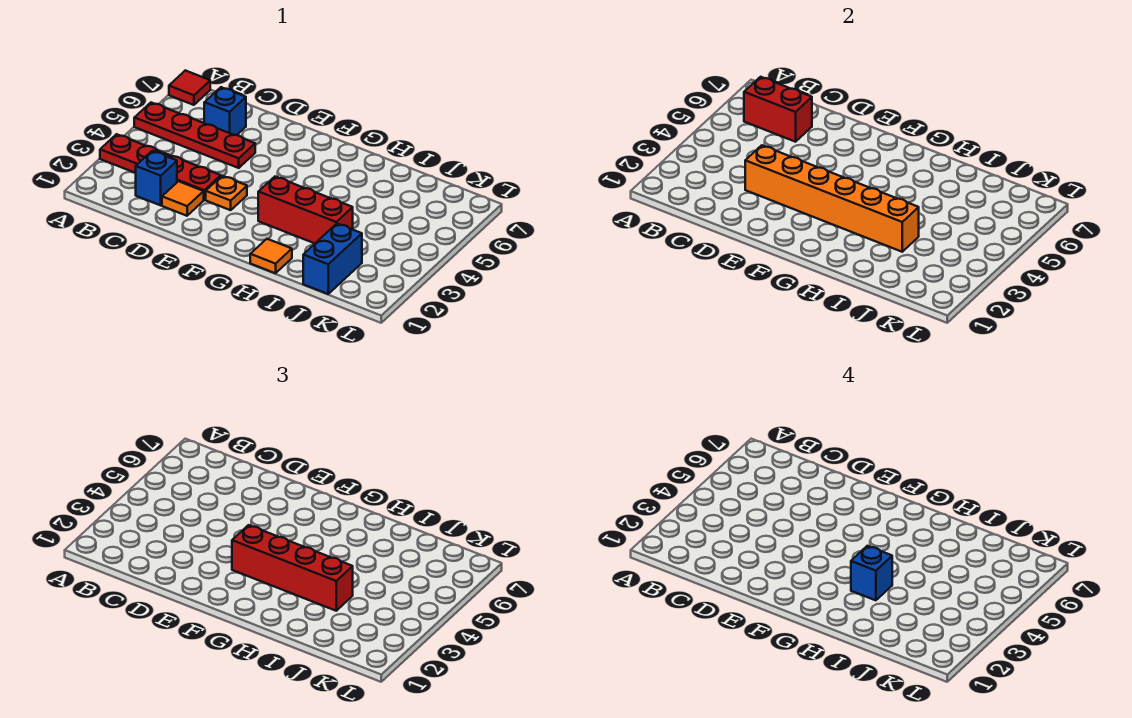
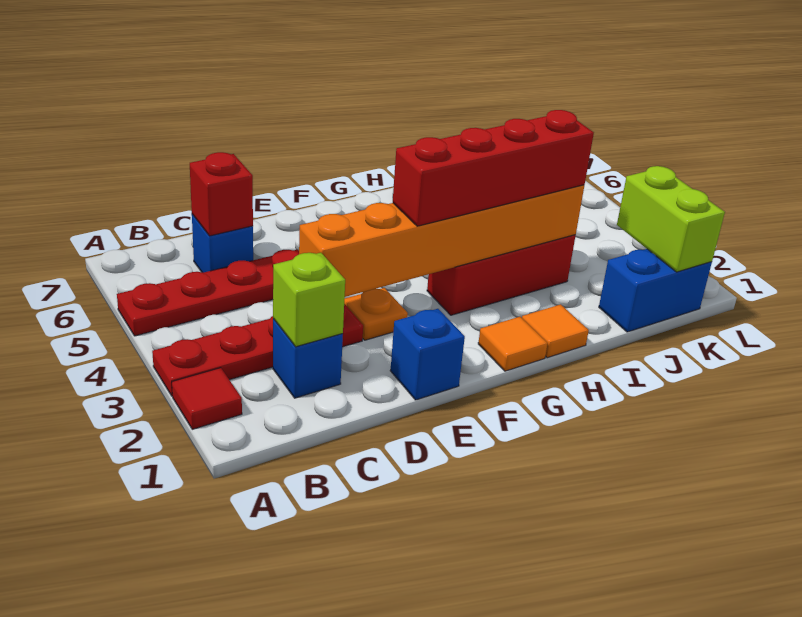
red 1x1 tile [169,70,210,105] -> red 1x1 tile moved to [172,368,242,429]
red 1x2 brick [744,77,812,142] -> red 1x1 brick [190,152,253,236]
none -> lime 1x1 brick [273,253,345,347]
orange 1x1 tile [162,181,204,216] -> orange 1x1 tile moved to [478,317,548,371]
blue 1x1 brick [851,546,892,600] -> blue 1x1 brick moved to [390,309,465,400]
blue 1x2 brick [303,224,362,294] -> blue 1x2 brick turned to [599,249,712,332]
none -> lime 1x2 brick [617,166,725,272]

